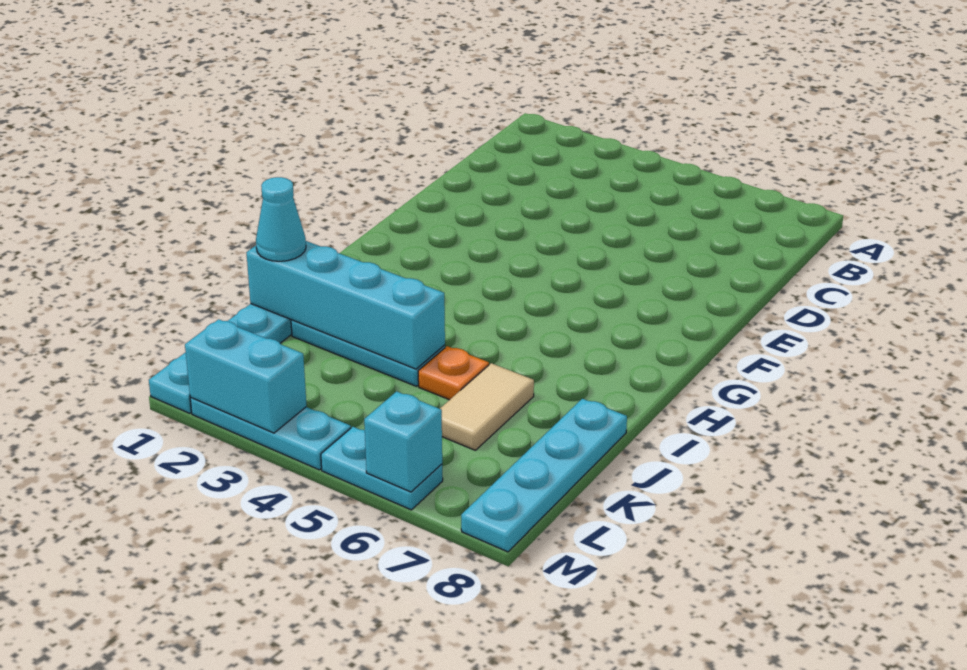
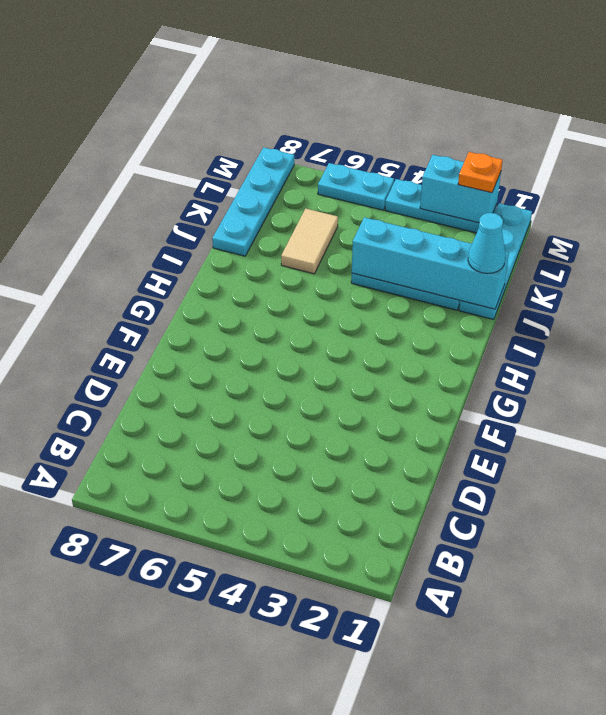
orange 1x1 plate [418,346,489,400] -> orange 1x1 plate moved to [458,152,503,193]
cyan 1x1 brick [364,391,442,492] -> none

